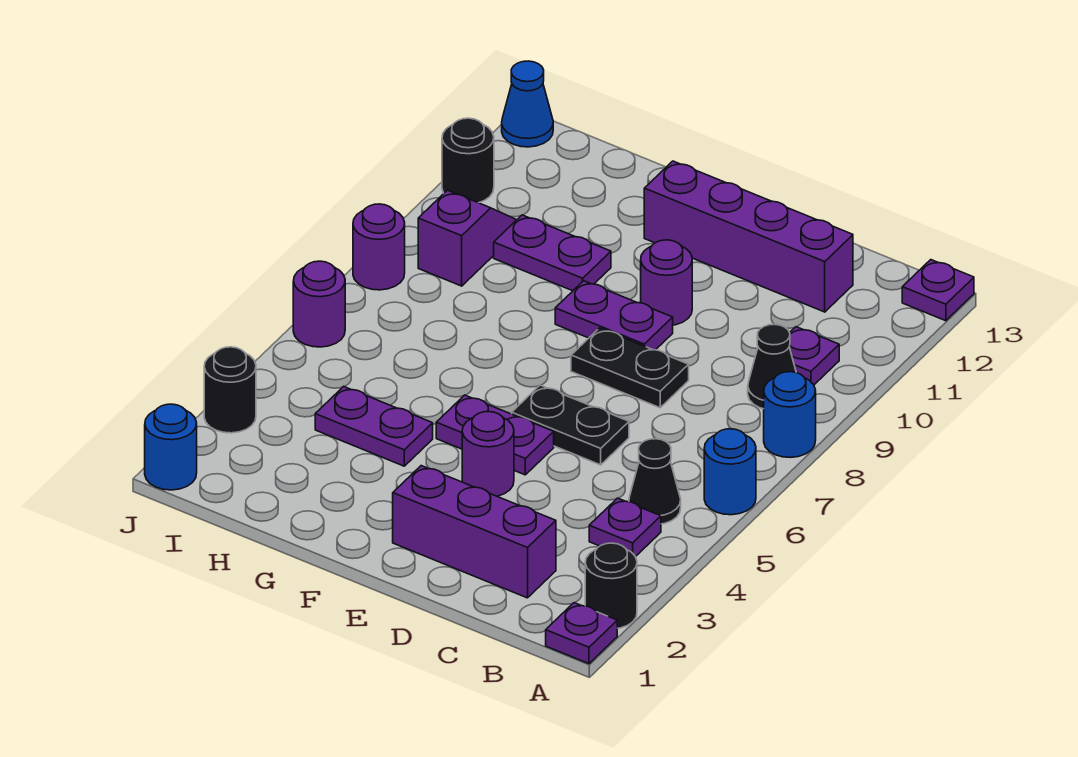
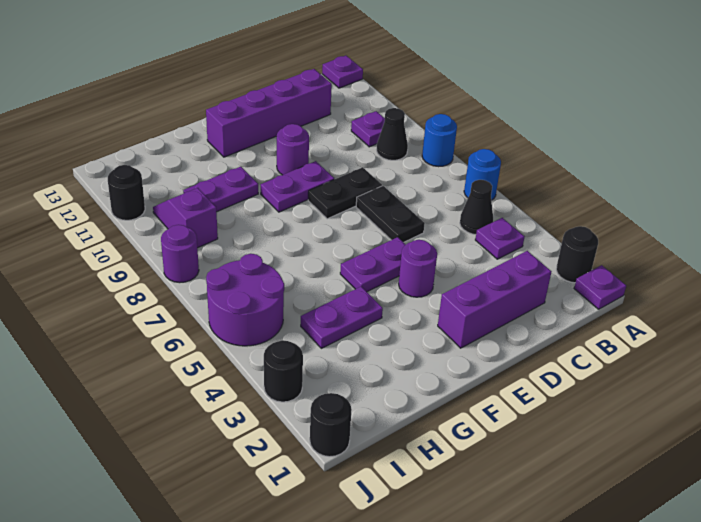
black 1x2 plate [512,385,629,465] -> black 1x2 plate turned to [356,186,425,242]
blue 1x1 round brick [145,404,197,490] -> black 1x1 round brick [310,393,352,457]
purple 1x1 round brick [293,261,345,347] -> purple 2x2 round brick [206,254,284,346]
blue 1x1 cone [502,61,553,147] -> none

